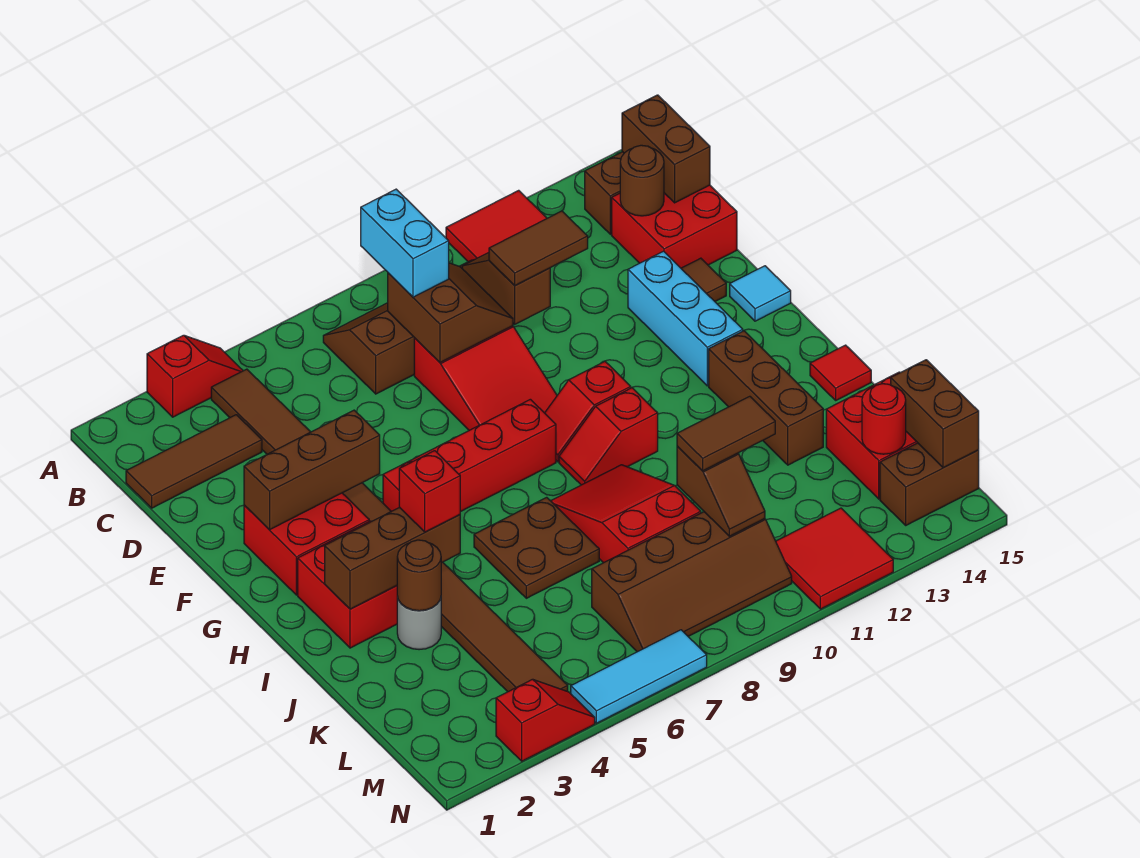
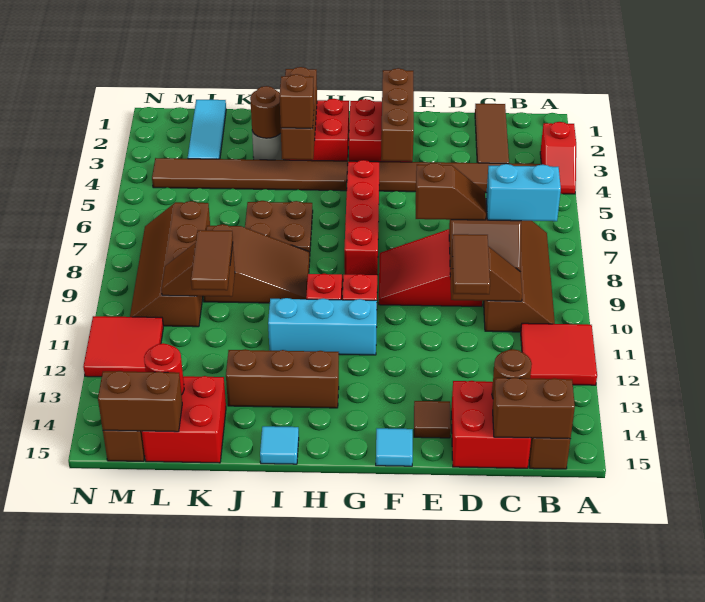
none -> brown 1x2 slope [416,163,486,220]
cyan 1x3 brick [628,251,743,386] -> cyan 1x3 brick moved to [268,298,377,355]
red 1x1 brick [399,451,460,532] -> brown 1x1 brick [279,74,314,128]
red 2x3 slope [551,465,701,563] -> brown 2x3 slope [203,224,310,303]
red 1x1 tile [810,345,871,400] -> cyan 1x1 tile [260,426,299,464]
red 1x2 slope [496,679,595,761] -> none
cyan 1x3 tile [571,630,707,723] -> cyan 1x3 tile moved to [188,100,226,159]

